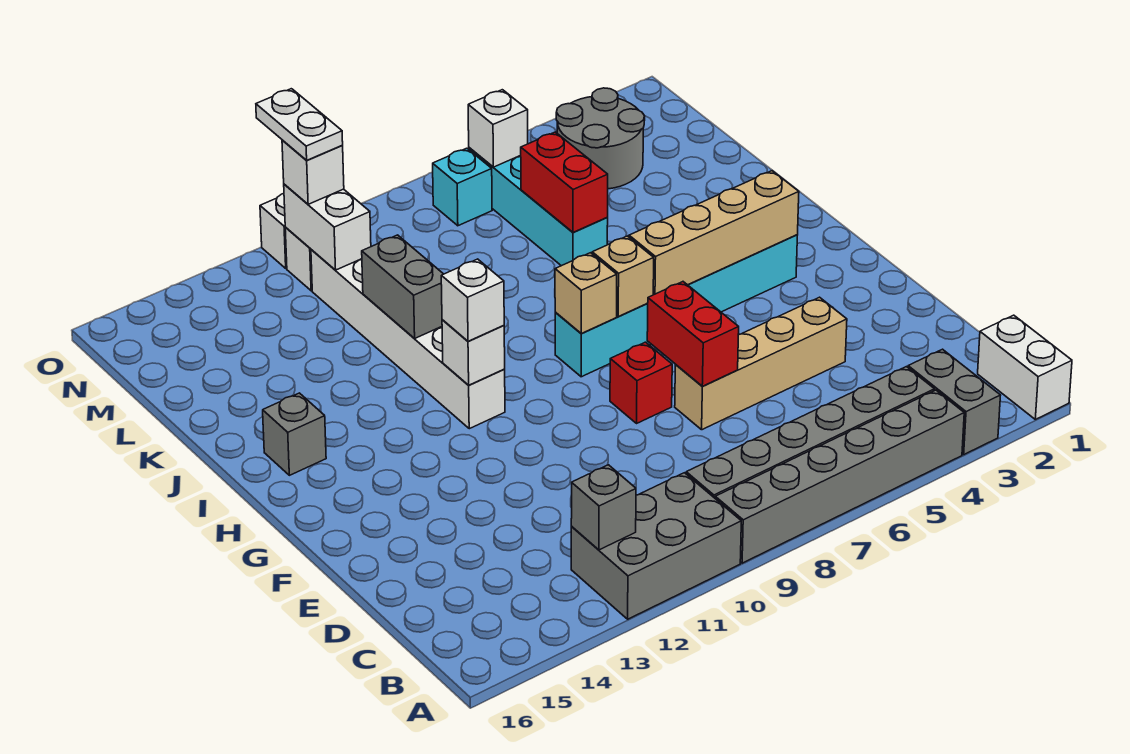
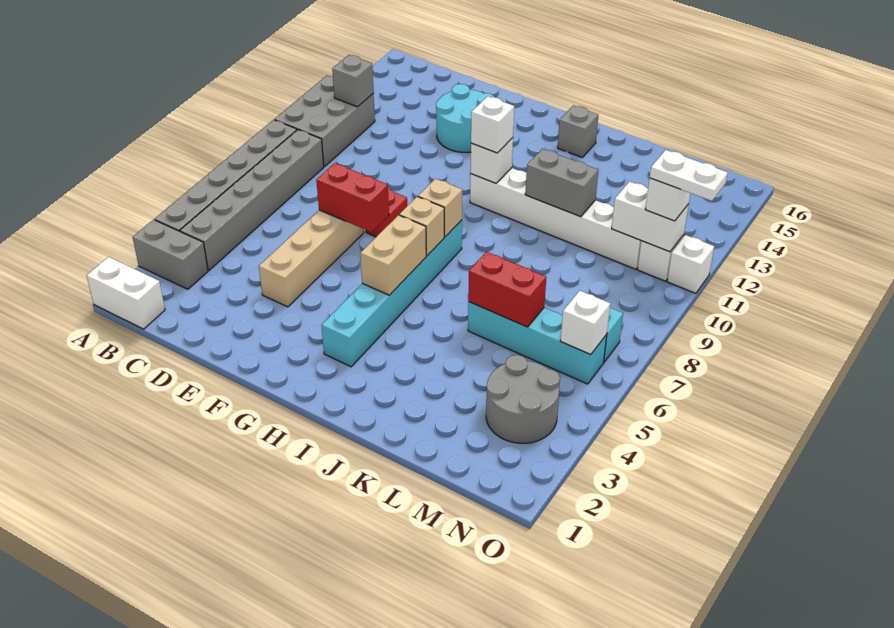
none -> cyan 2x2 round brick [436,84,494,152]
tan 1x4 brick [629,171,799,295] -> tan 1x2 brick [360,215,426,295]

